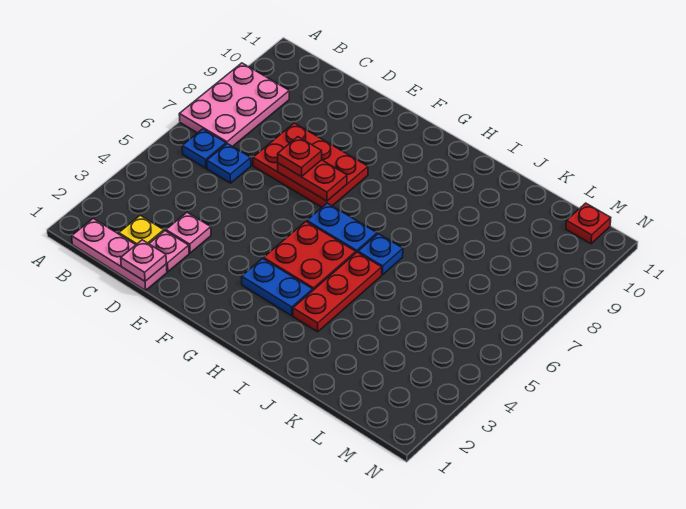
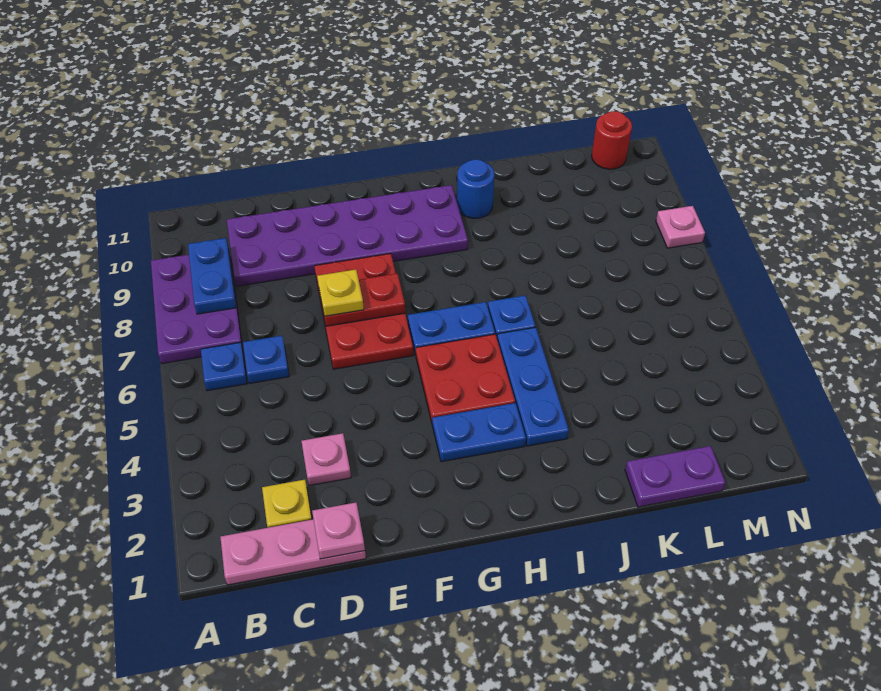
pink 2x3 plate [179,63,289,147] -> purple 2x3 plate [151,253,242,364]
none -> blue 1x2 plate [188,238,236,314]
none -> purple 2x6 plate [227,185,468,286]
pink 1x1 plate [149,231,189,272] -> pink 1x1 plate moved to [656,206,705,248]
red 2x3 plate [253,123,368,207] -> red 2x3 plate turned to [314,253,414,369]
red 1x1 plate [278,137,322,177] -> yellow 1x1 plate [317,270,364,316]
red 1x3 plate [293,252,382,332] -> blue 1x3 plate [497,327,569,446]
none -> blue 1x1 round brick [457,159,494,218]
none -> purple 1x2 plate [625,446,726,507]
red 1x1 plate [566,203,611,244] -> red 1x1 round brick [592,111,632,169]

